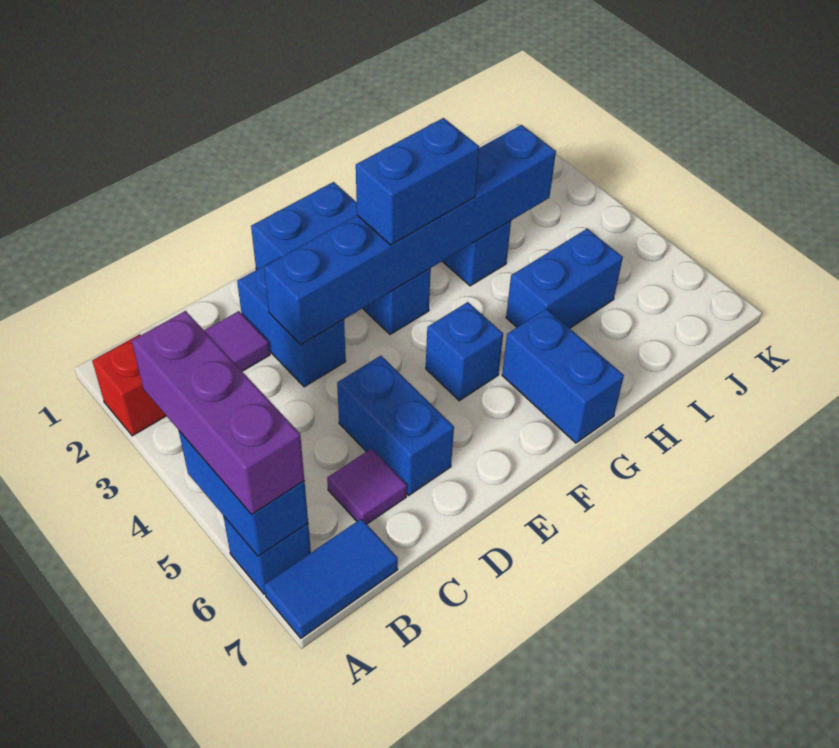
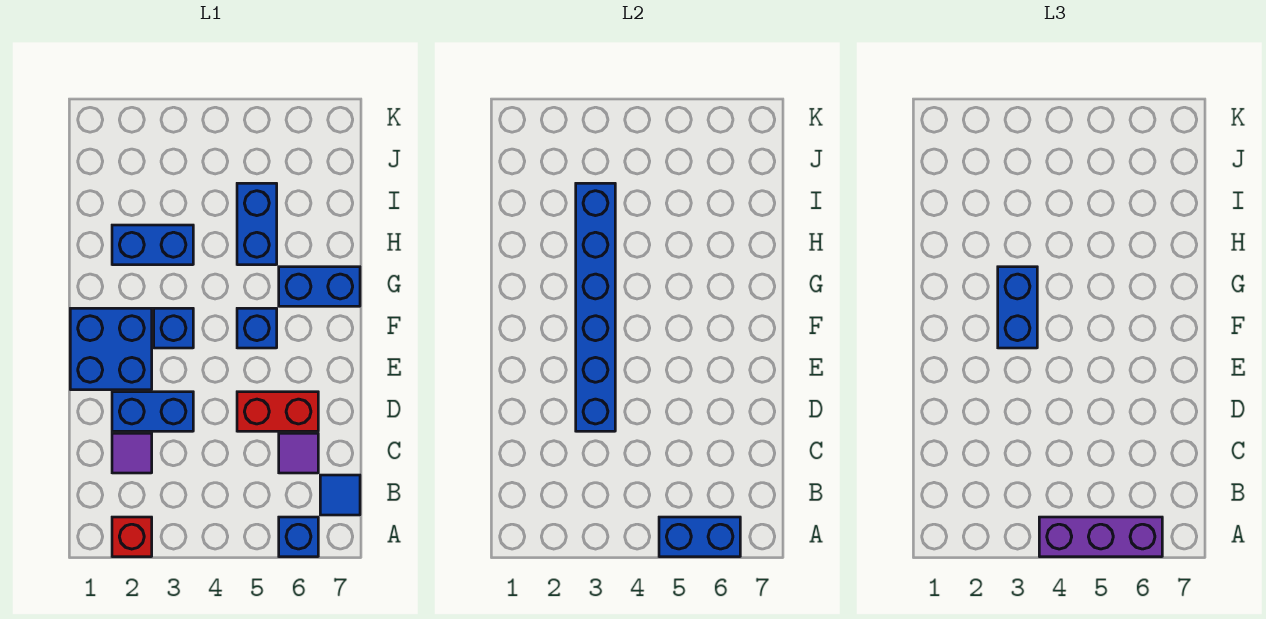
blue 1x2 tile [264,519,398,638] -> blue 1x1 tile [320,475,360,515]
blue 1x2 brick [337,356,454,495] -> red 1x2 brick [237,392,318,431]

